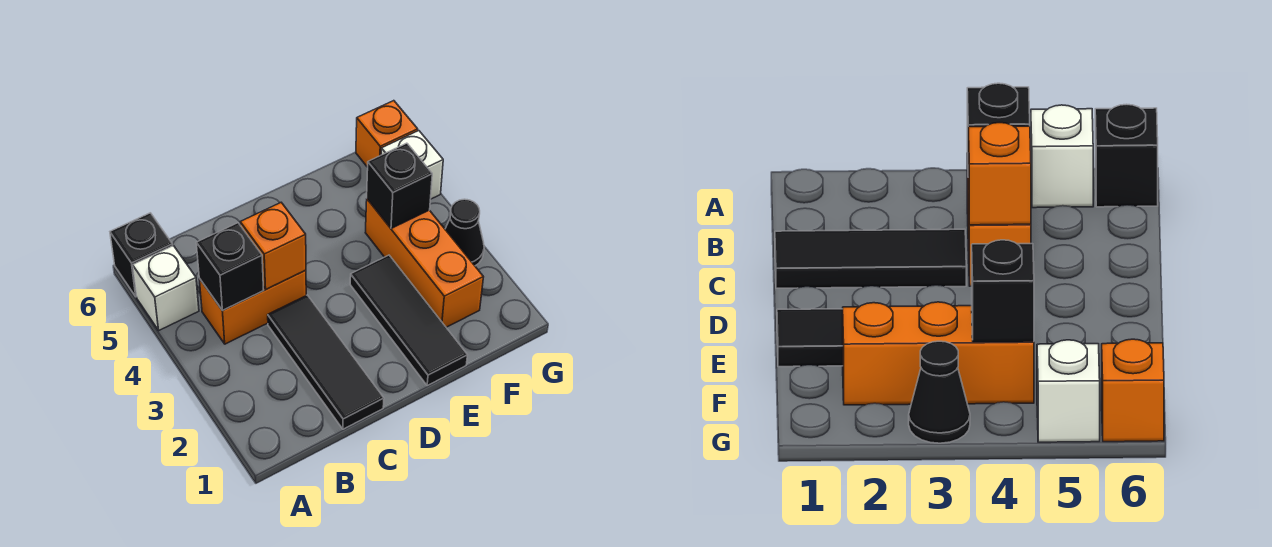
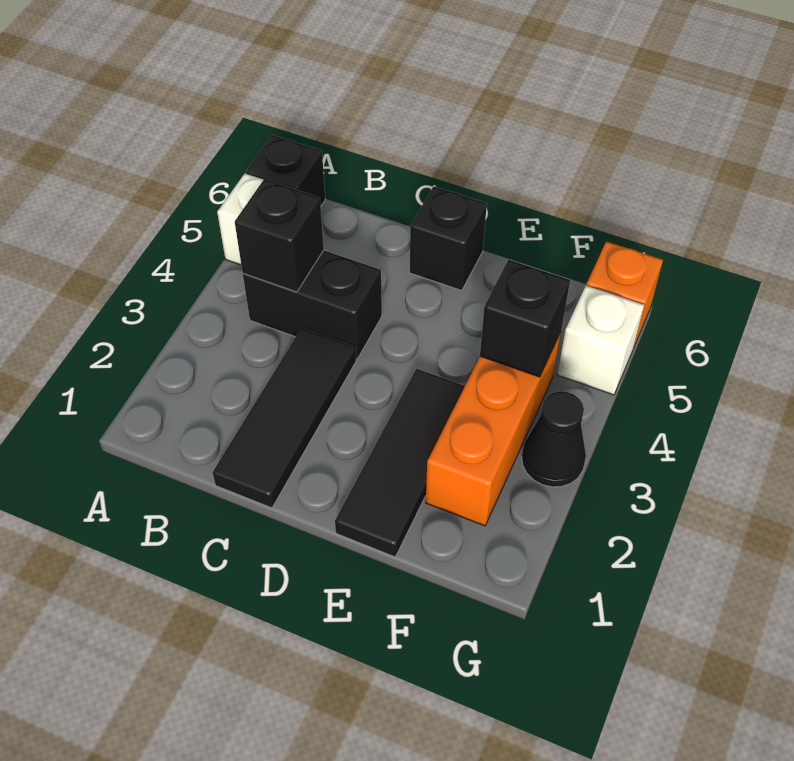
orange 1x2 brick [199,270,306,344] -> black 1x2 brick [243,250,382,359]
orange 1x1 brick [240,203,306,289] -> none
none -> black 1x1 brick [410,186,487,291]

